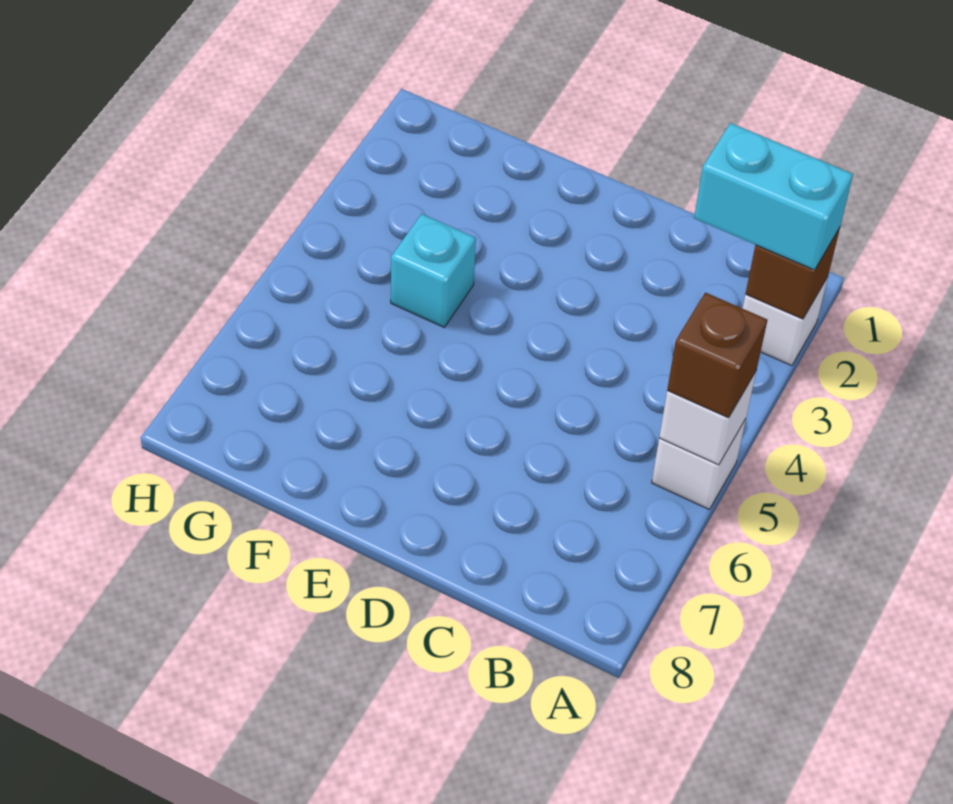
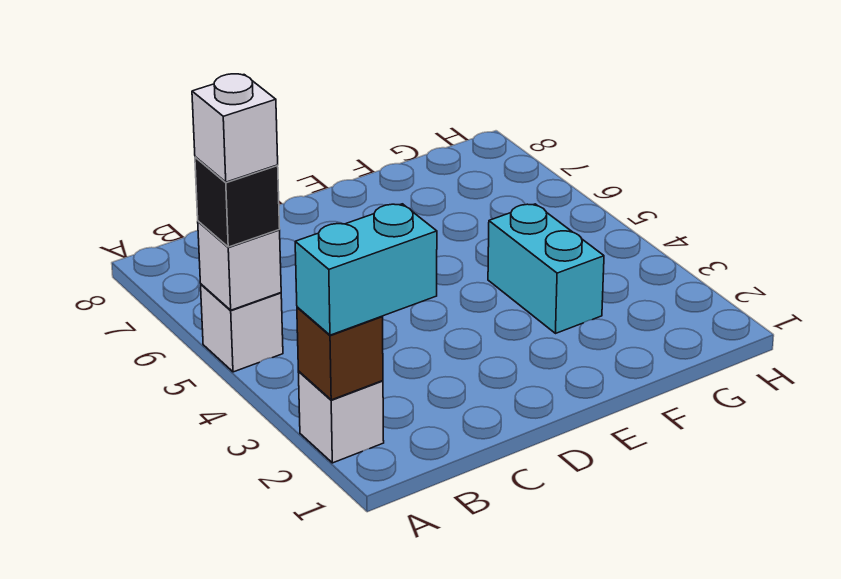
brown 1x1 brick [667,292,767,418] -> black 1x1 brick [195,157,280,247]
none -> white 1x1 brick [192,74,278,182]
cyan 1x1 brick [391,214,476,327] -> cyan 1x2 brick [488,204,604,334]

